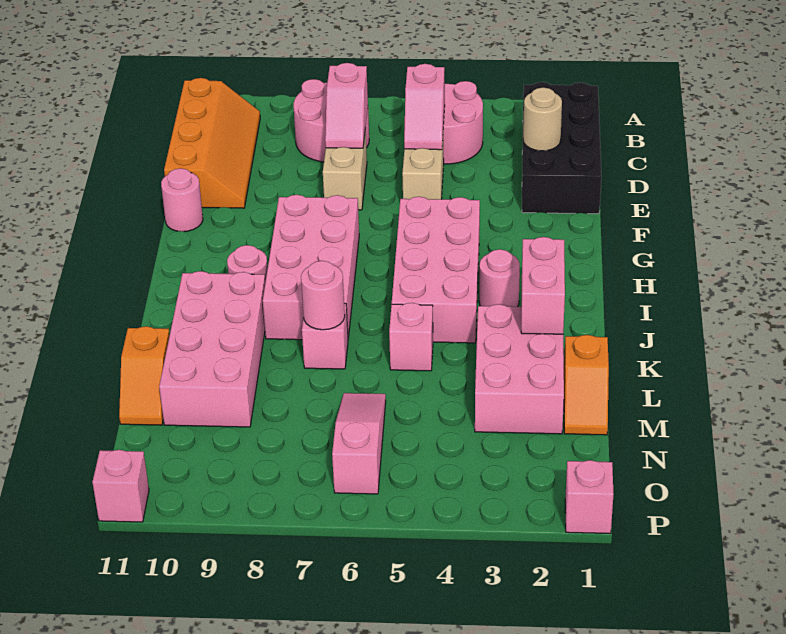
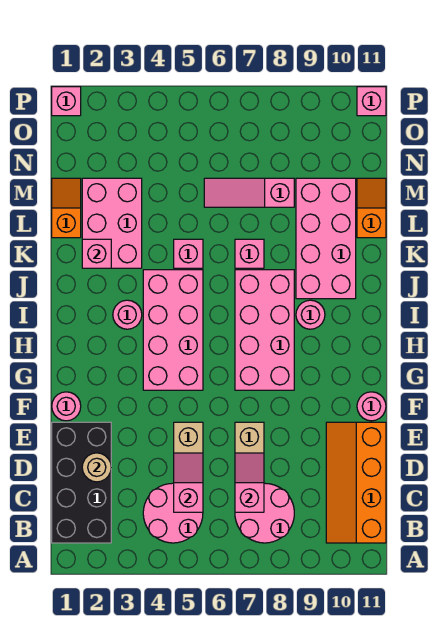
pink 1x2 brick [521,237,565,334] -> pink 1x1 brick [82,239,111,268]
pink 1x1 round brick [301,261,345,330] -> pink 1x1 round brick moved to [52,392,81,421]
pink 1x3 slope [332,393,386,494] -> pink 1x3 slope turned to [204,178,294,207]

